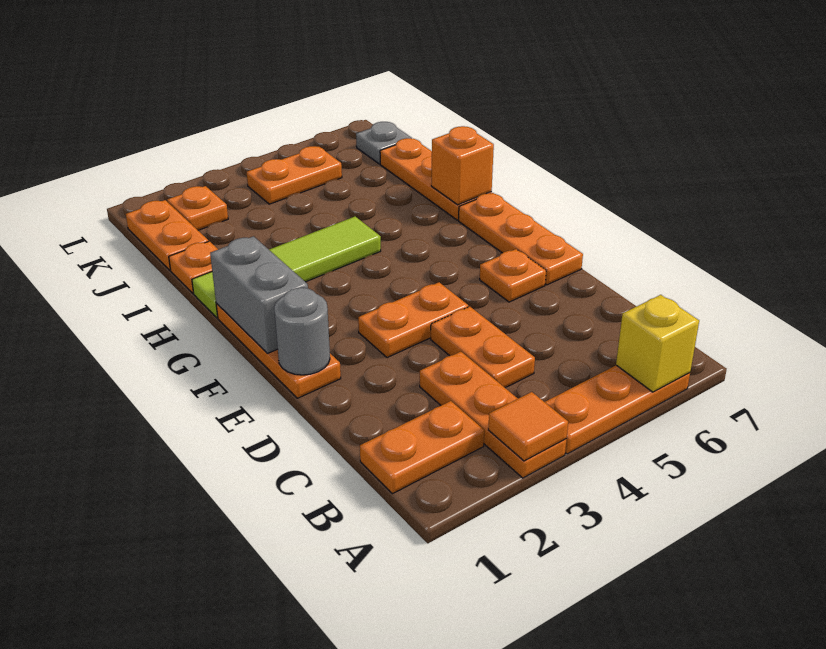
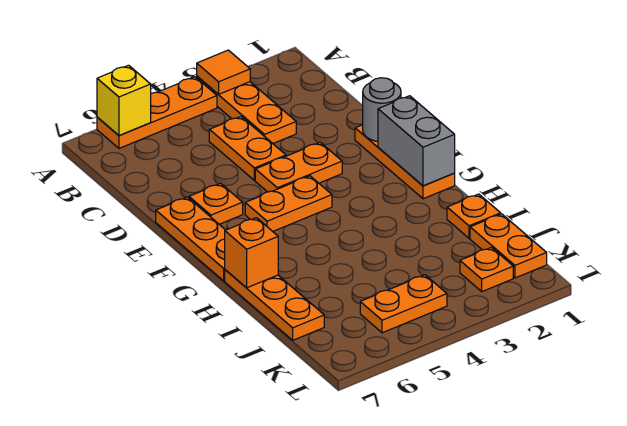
orange 1x2 plate [360,401,484,494] -> orange 1x2 plate moved to [245,176,332,231]
lime 1x4 tile [192,216,381,318] -> none
grey 1x1 plate [356,122,412,164] -> none

